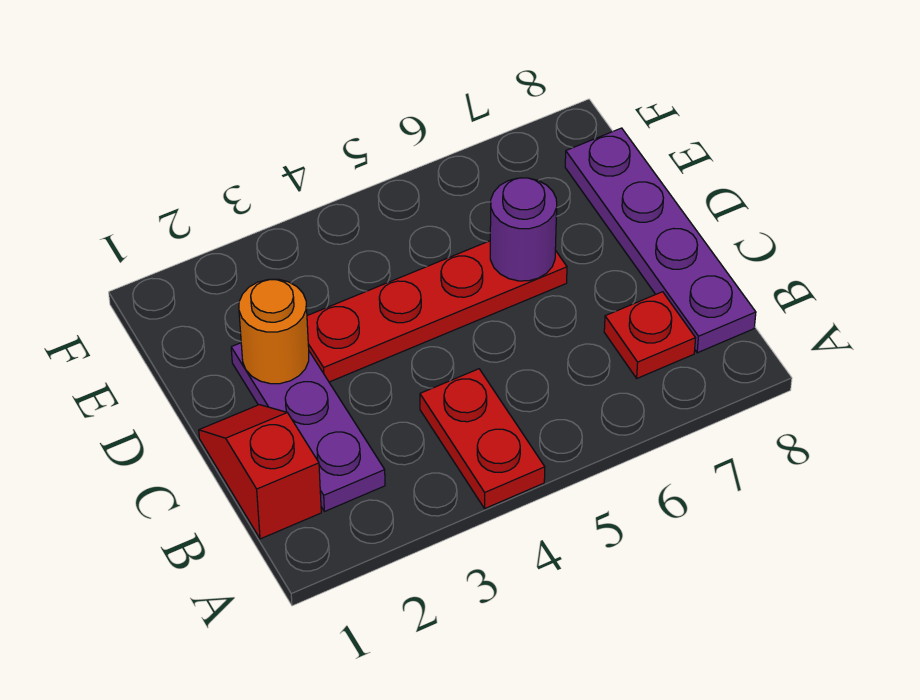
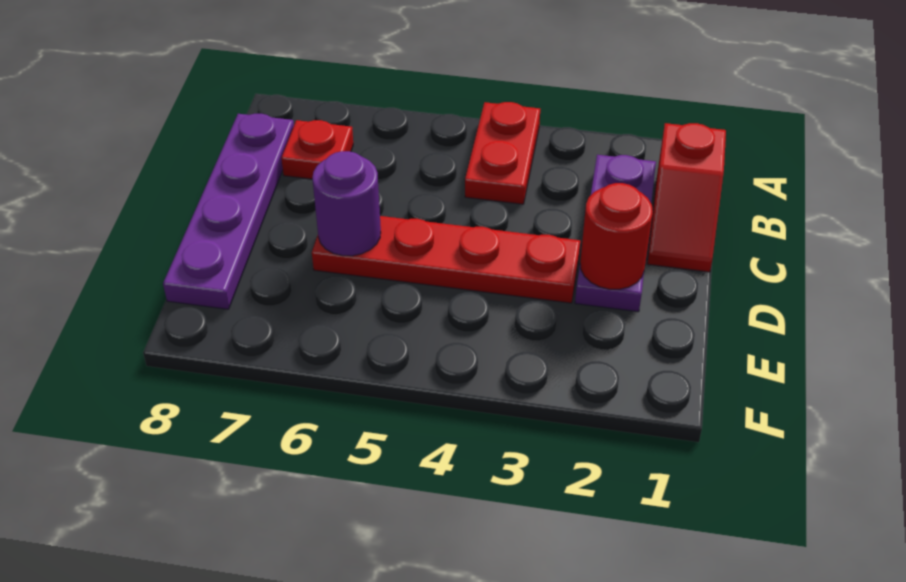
orange 1x1 round brick [239,279,309,384] -> red 1x1 round brick [580,183,653,289]

